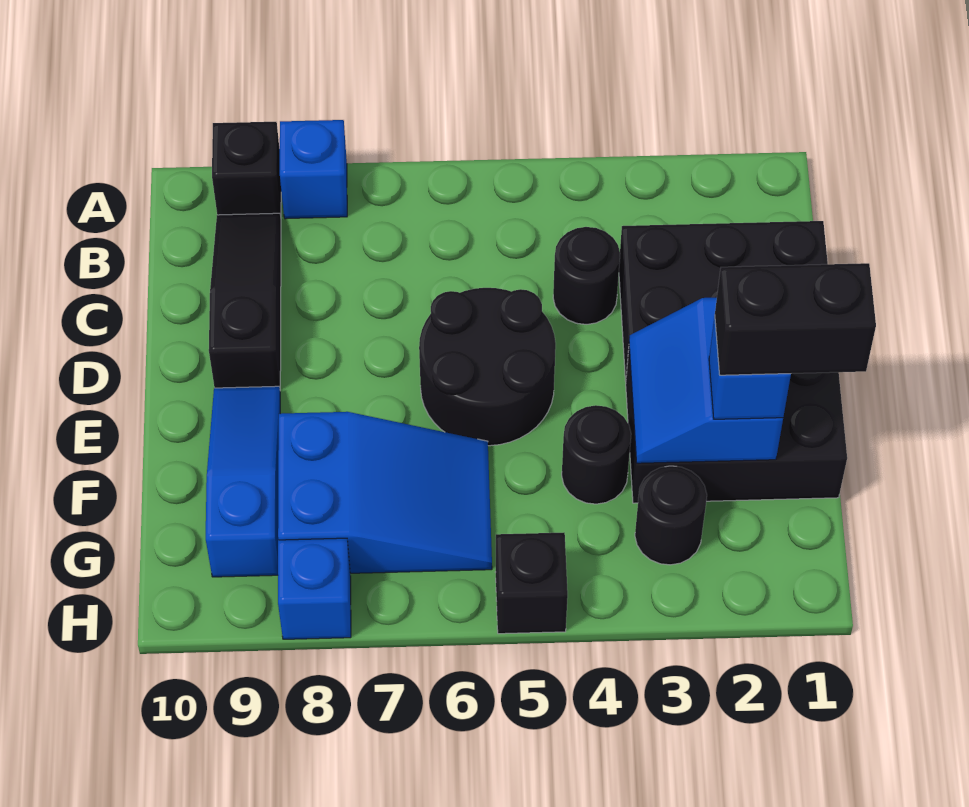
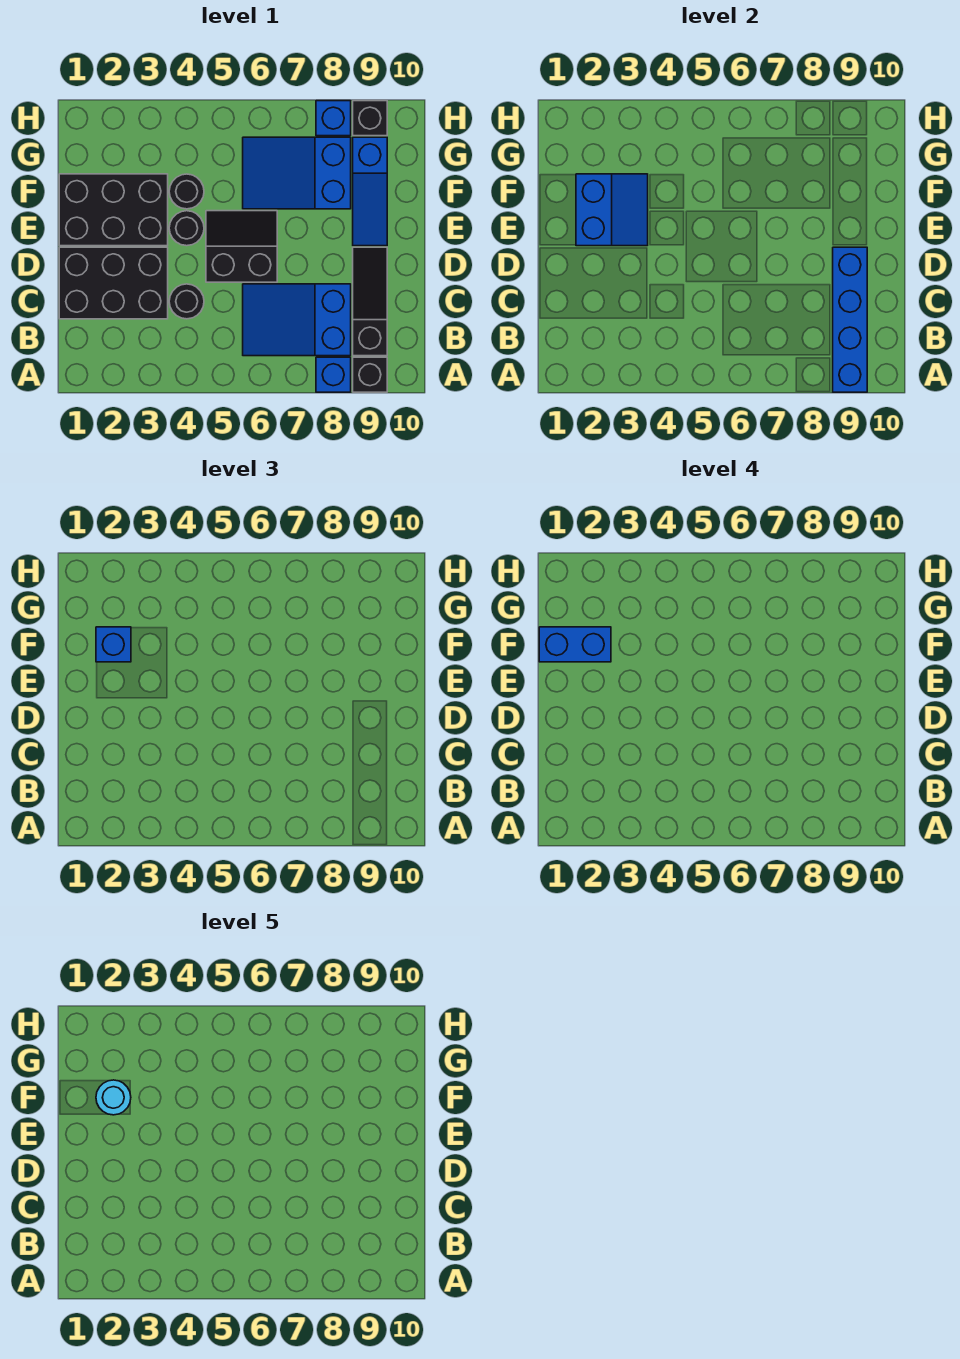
none -> blue 1x4 brick [833,247,867,392]
none -> blue 2x3 slope [243,284,351,356]
black 1x3 slope [209,213,281,388] -> black 1x3 slope turned to [353,247,387,356]
black 2x2 round brick [419,288,556,446] -> black 2x2 slope [206,211,277,282]
black 1x2 brick [715,263,876,375] -> blue 1x2 brick [539,627,611,662]
none -> cyan 1x1 round brick [96,1080,131,1115]
black 1x1 round brick [635,466,707,565] -> black 1x1 round brick moved to [169,211,204,246]
black 1x1 brick [495,533,568,634] -> black 1x1 brick moved to [353,101,387,136]

